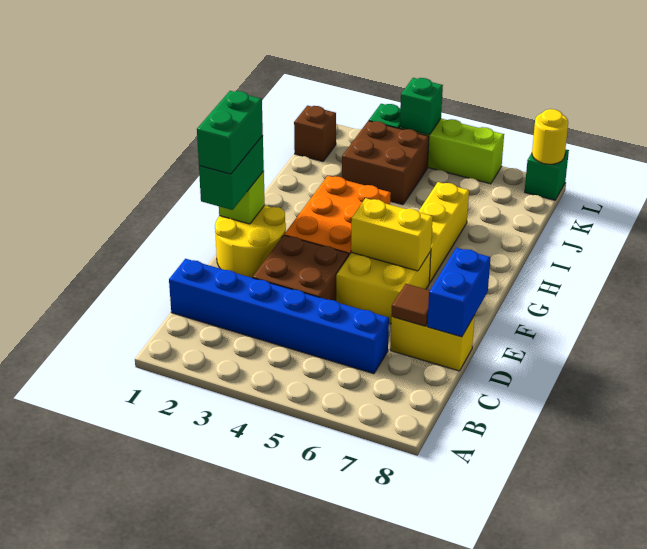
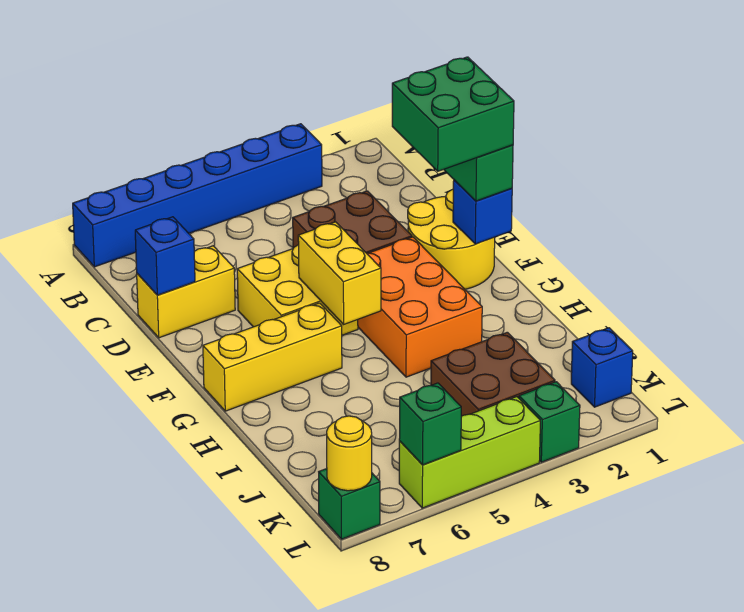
blue 1x6 brick [169,259,389,374] -> blue 1x6 brick moved to [73,124,322,267]
brown 1x1 tile [391,284,430,326] -> none
blue 1x2 brick [427,248,491,337] -> blue 1x1 brick [135,217,195,295]
green 1x2 brick [197,91,263,174] -> green 2x2 brick [392,57,514,171]
lime 1x1 brick [219,171,265,224] -> blue 1x1 brick [453,180,512,244]
yellow 1x2 brick [351,198,433,271] -> yellow 1x2 brick turned to [298,222,381,324]
yellow 1x3 brick [419,182,469,283] -> yellow 1x3 brick turned to [203,303,342,411]
brown 1x1 brick [294,106,336,161] -> blue 1x1 brick [571,328,633,407]
green 1x1 brick [400,78,443,135] -> green 1x1 brick moved to [399,383,461,465]

